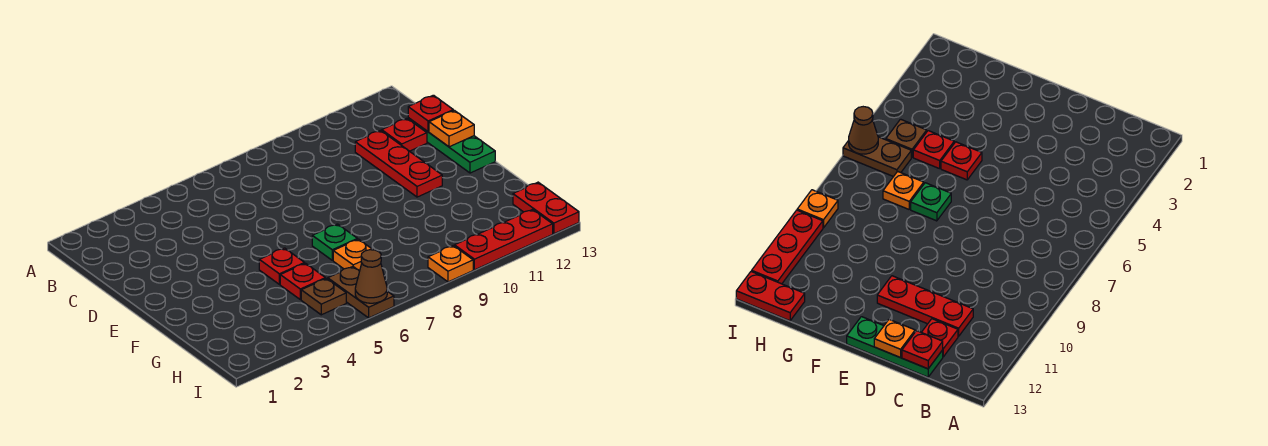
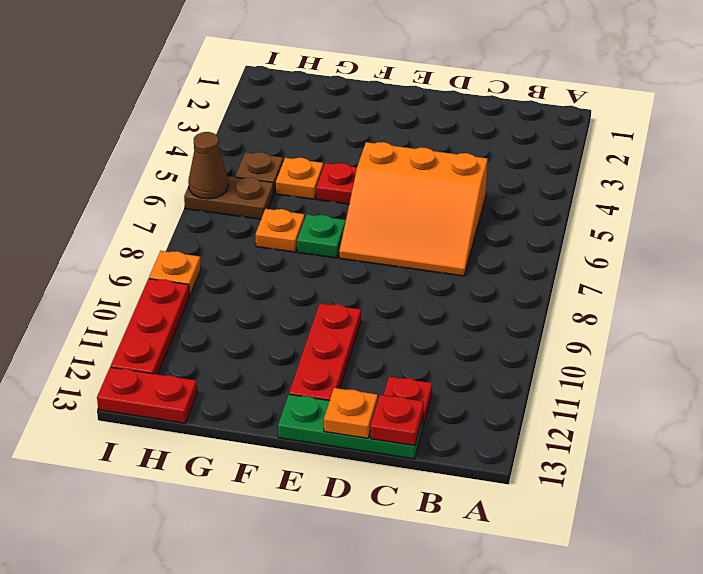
none -> orange 3x3 slope [339,142,488,276]
red 1x3 plate [355,130,442,197] -> red 1x3 plate turned to [289,304,361,401]
red 1x1 plate [280,263,325,300] -> orange 1x1 plate [276,158,323,199]

